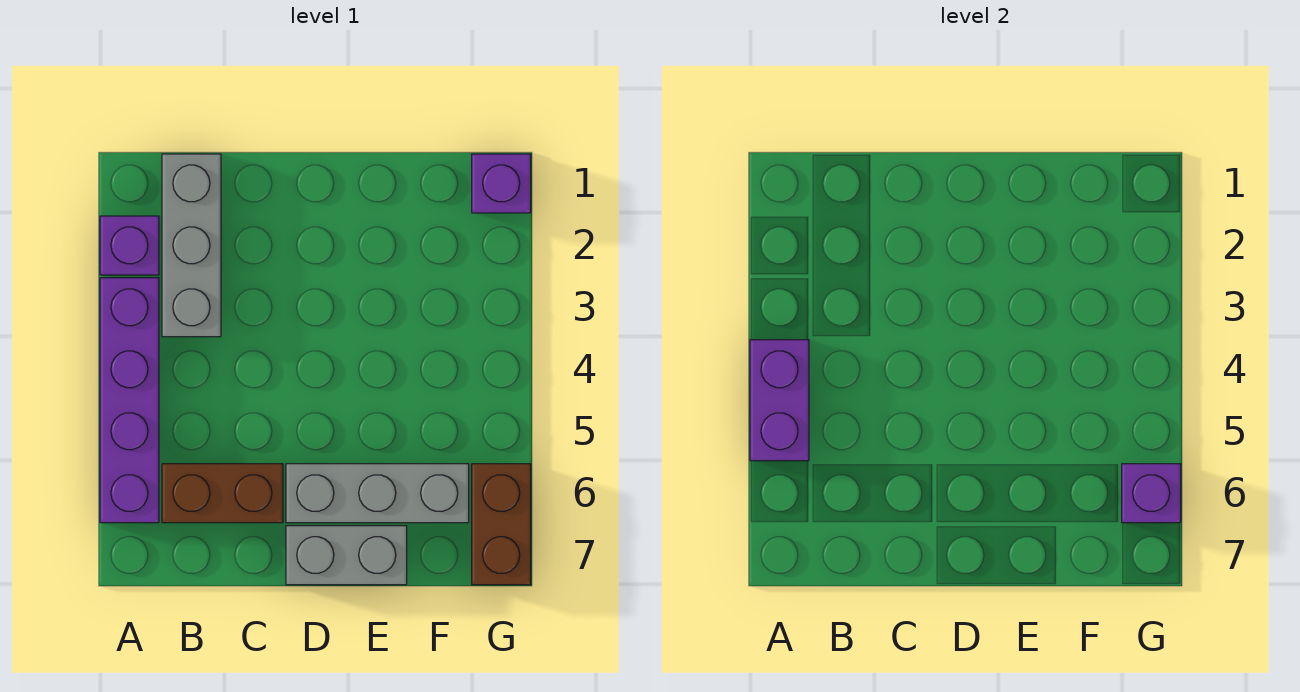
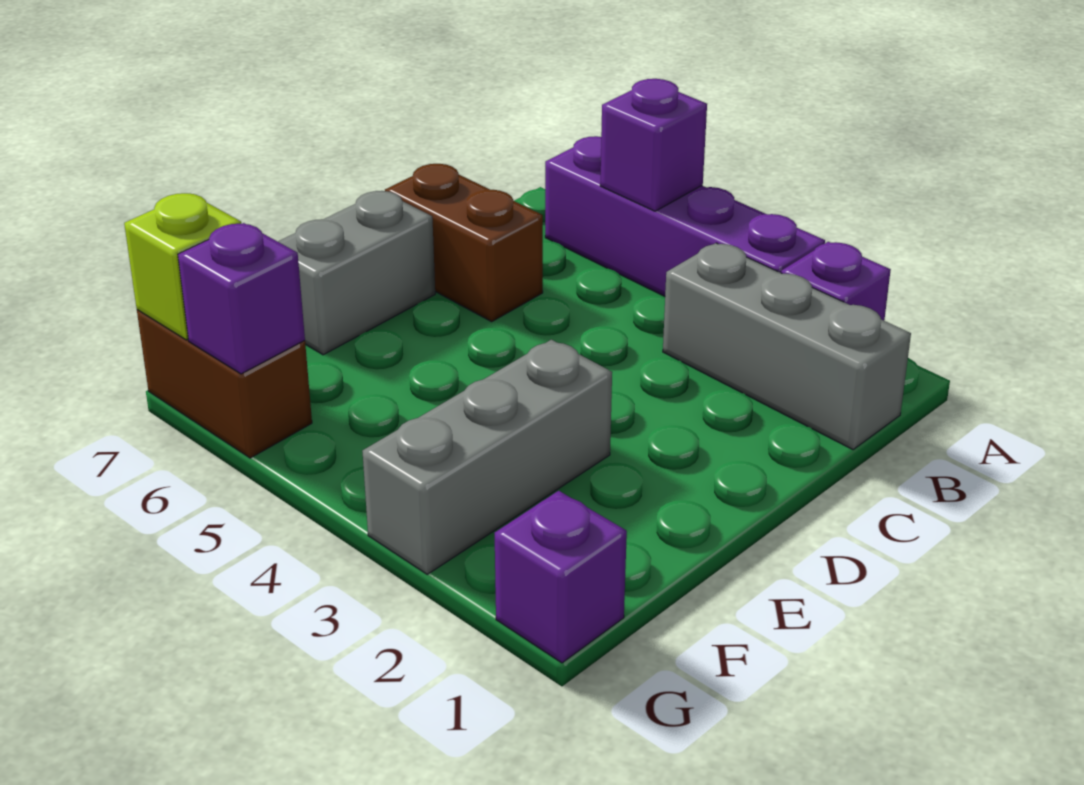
purple 1x2 brick [750,340,809,461] -> purple 1x1 brick [600,79,707,211]
brown 1x2 brick [162,464,283,523] -> brown 1x2 brick turned to [385,164,543,322]
grey 1x3 brick [286,464,469,523] -> grey 1x3 brick moved to [362,340,612,574]
none -> lime 1x1 brick [124,193,241,340]

